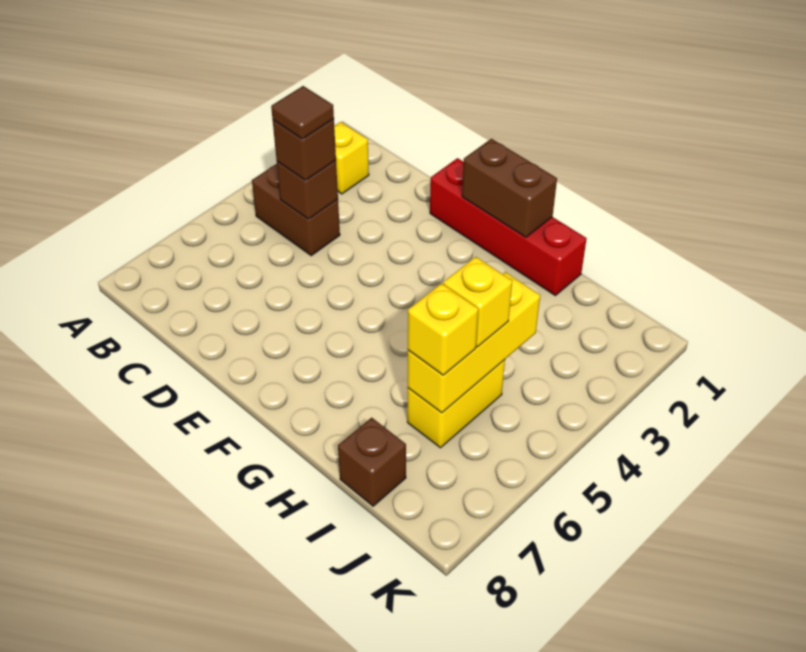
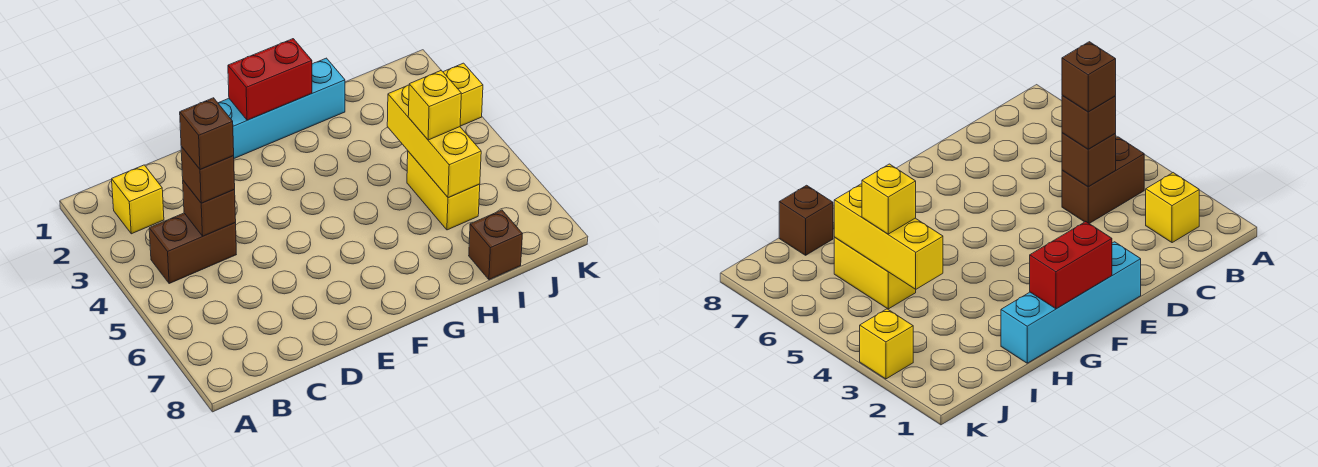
brown 1x1 tile [271,86,334,139] -> brown 1x1 brick [180,98,234,169]
red 1x4 brick [430,158,587,296] -> cyan 1x4 brick [218,58,345,158]
brown 1x2 brick [462,139,557,237] -> red 1x2 brick [228,39,312,120]
yellow 1x1 brick [408,283,478,375] -> yellow 1x1 brick moved to [443,63,483,126]

